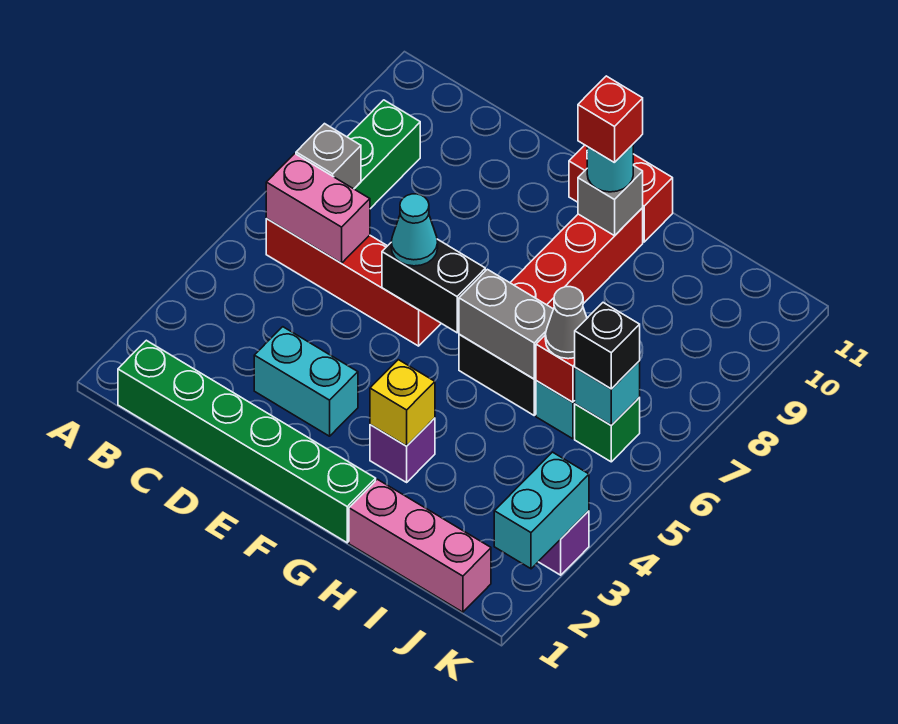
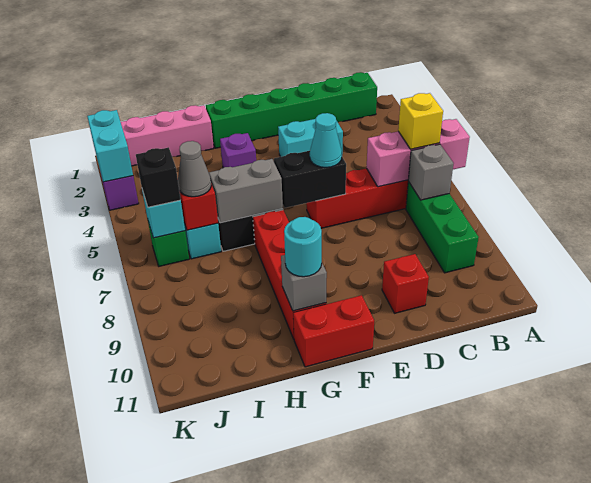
pink 1x2 brick [266,154,370,263] -> pink 1x3 brick [367,119,470,187]
yellow 1x1 brick [370,360,435,446] -> yellow 1x1 brick moved to [398,93,443,149]
red 1x1 brick [578,76,643,163] -> red 1x1 brick moved to [382,254,429,313]

